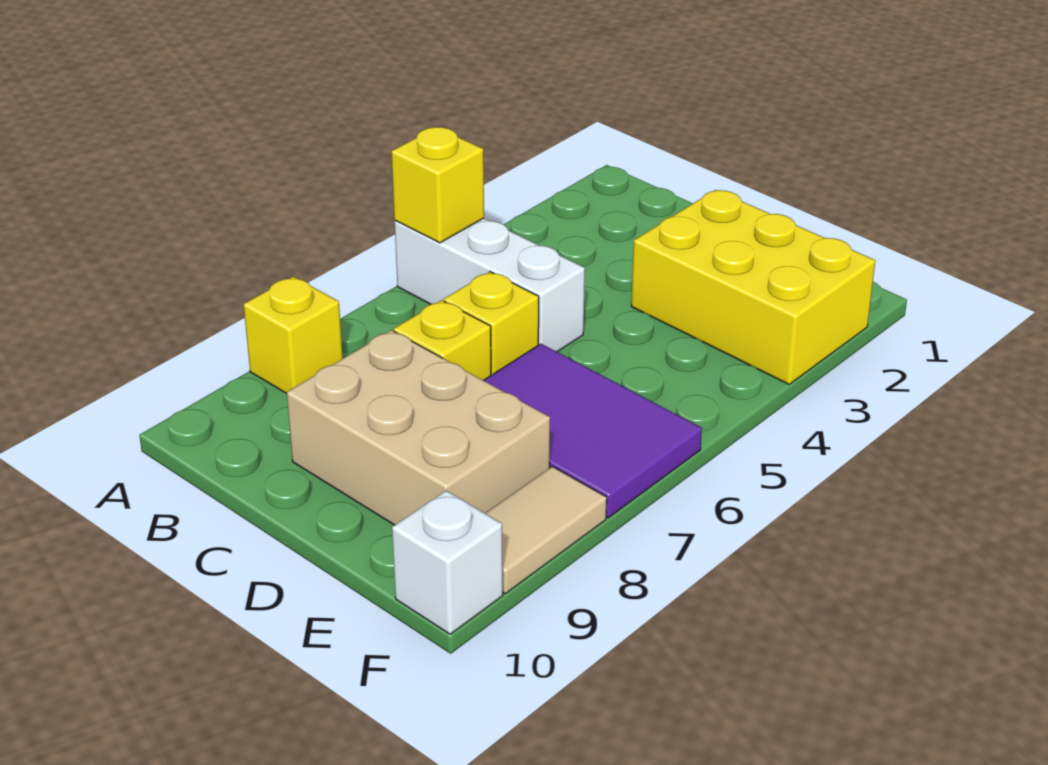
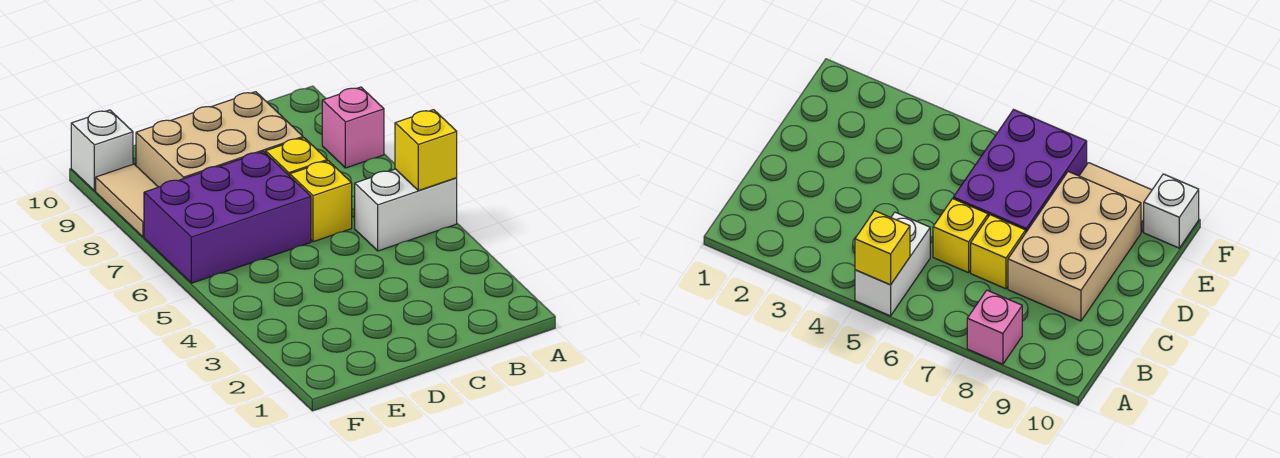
white 1x3 brick [395,218,585,352] -> white 1x2 brick [355,169,457,251]
yellow 1x1 brick [243,277,343,394] -> pink 1x1 brick [322,87,384,168]
yellow 2x3 brick [631,190,875,384] -> none
purple 2x3 tile [484,344,702,518] -> purple 2x3 brick [144,152,311,283]

